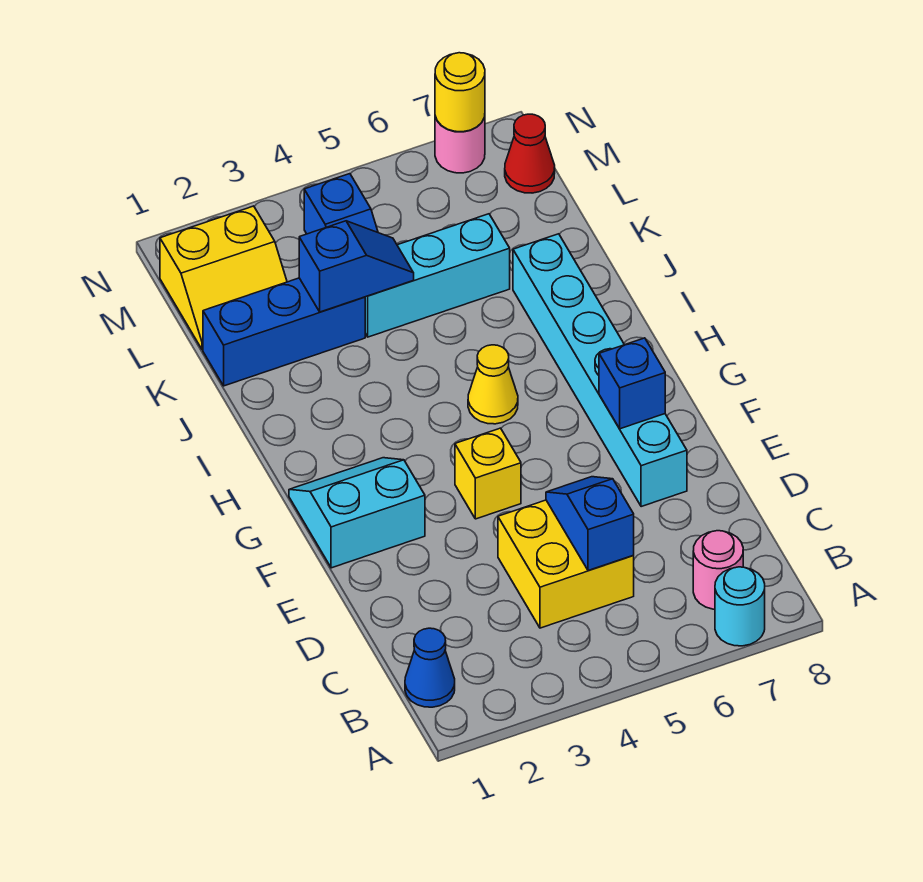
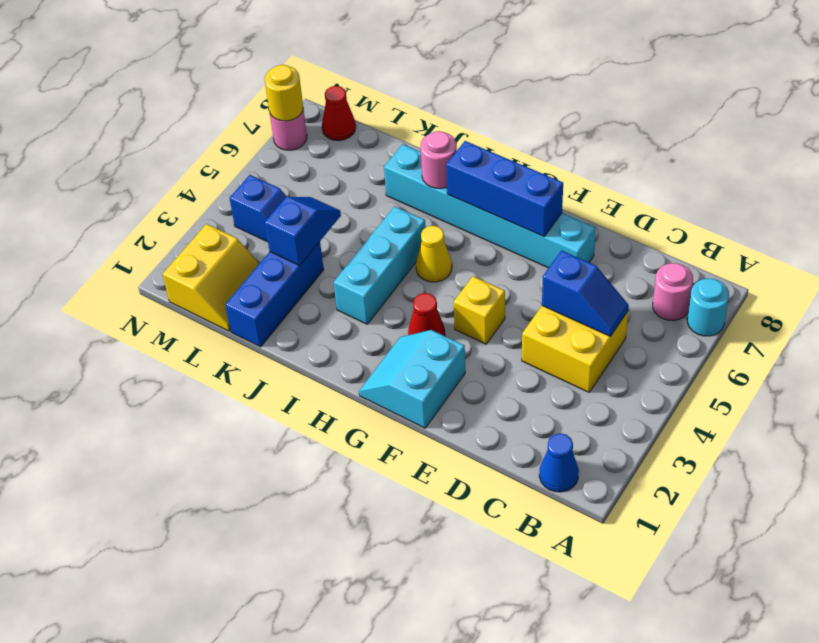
blue 1x2 slope [546,477,634,571] -> blue 1x2 slope turned to [542,251,629,336]
blue 1x1 brick [599,338,665,429] -> blue 1x3 brick [446,141,563,236]
none -> red 1x1 cone [408,293,445,336]
none -> pink 1x1 round brick [420,131,457,188]
cyan 1x3 brick [365,214,510,337] -> cyan 1x3 brick moved to [334,206,426,324]

